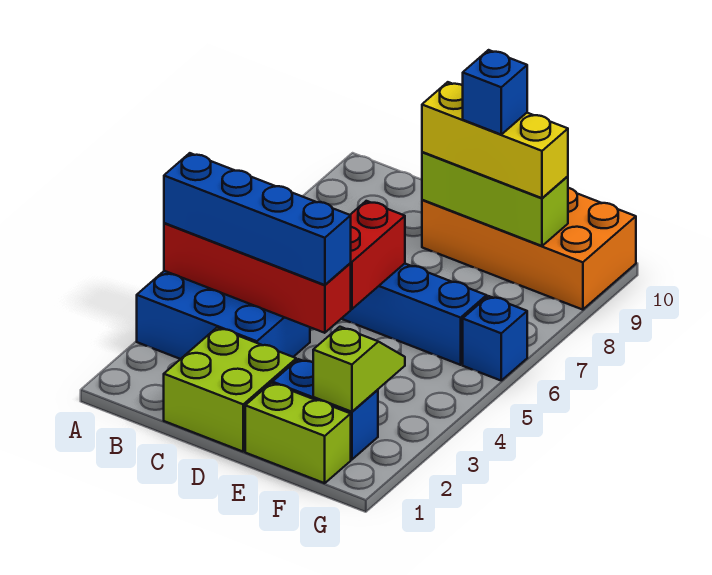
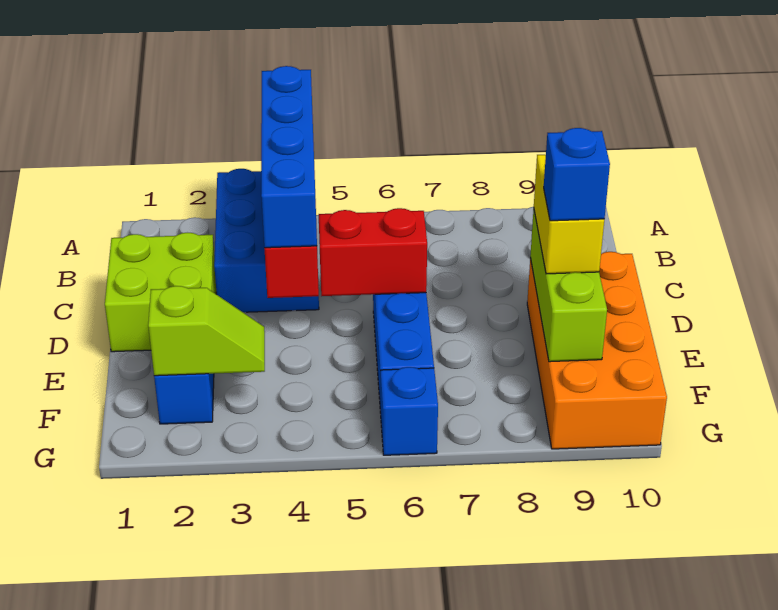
yellow 1x3 brick [422,82,568,198] -> yellow 1x2 brick [534,155,604,274]
lime 1x2 brick [245,383,351,483] -> none

